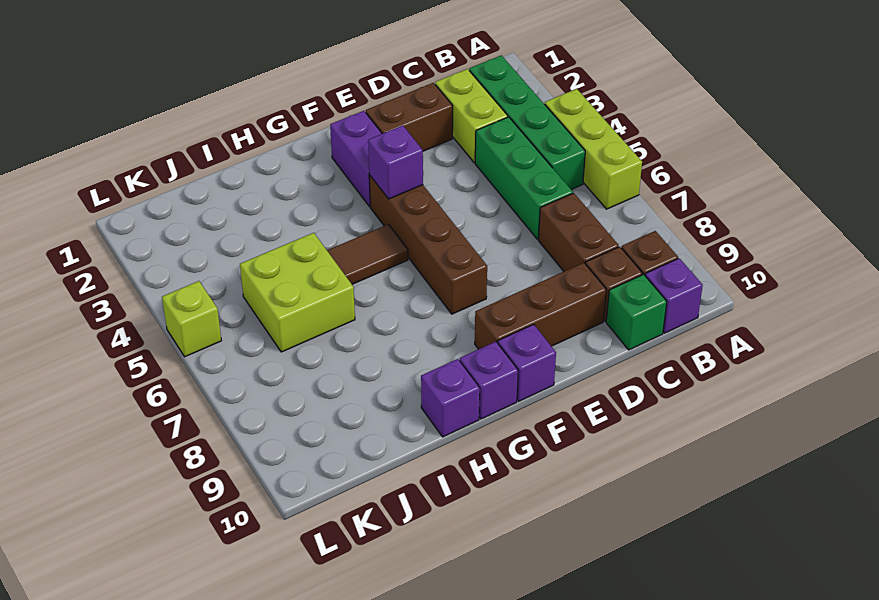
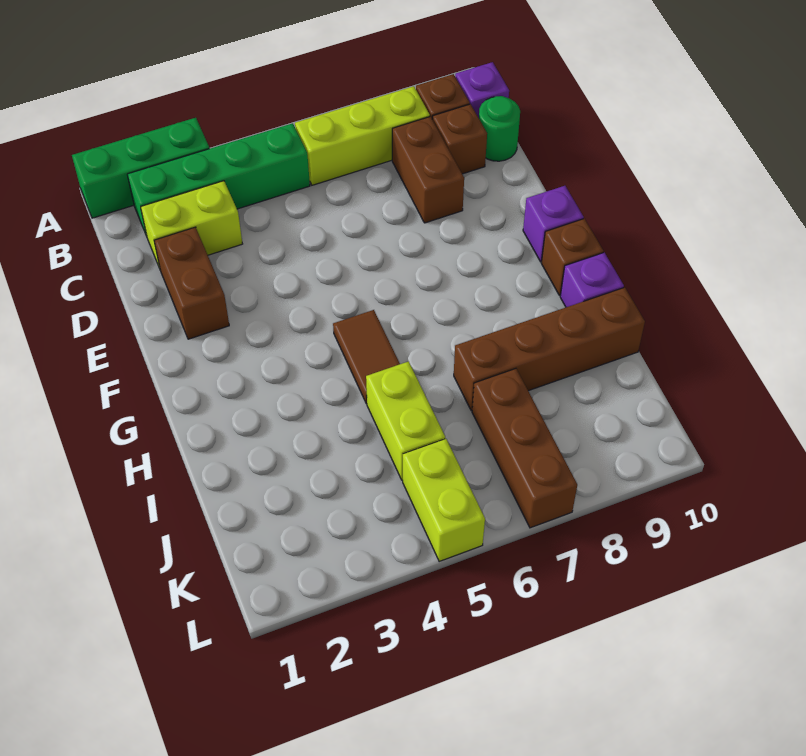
lime 1x3 brick [545,89,642,209] -> lime 1x3 brick moved to [295,86,430,185]
green 1x3 brick [475,117,573,239] -> green 1x3 brick moved to [72,118,209,218]
brown 1x2 brick [539,193,619,271] -> brown 1x2 brick turned to [392,117,464,223]
green 1x1 brick [606,274,667,350] -> green 1x1 round brick [479,96,520,161]
brown 1x3 brick [475,263,606,349] -> brown 1x3 brick moved to [472,369,577,528]
purple 1x2 brick [330,111,382,207] -> none
brown 1x4 brick [369,175,487,314] -> brown 1x4 brick moved to [454,287,645,411]
purple 1x1 brick [368,126,423,199] -> none
purple 1x1 brick [460,342,518,419] -> brown 1x1 brick [541,219,603,296]
lime 2x2 brick [240,233,355,352] -> lime 1x2 brick [366,361,445,480]
lime 1x1 brick [162,281,221,357] -> lime 1x2 brick [403,439,485,561]

